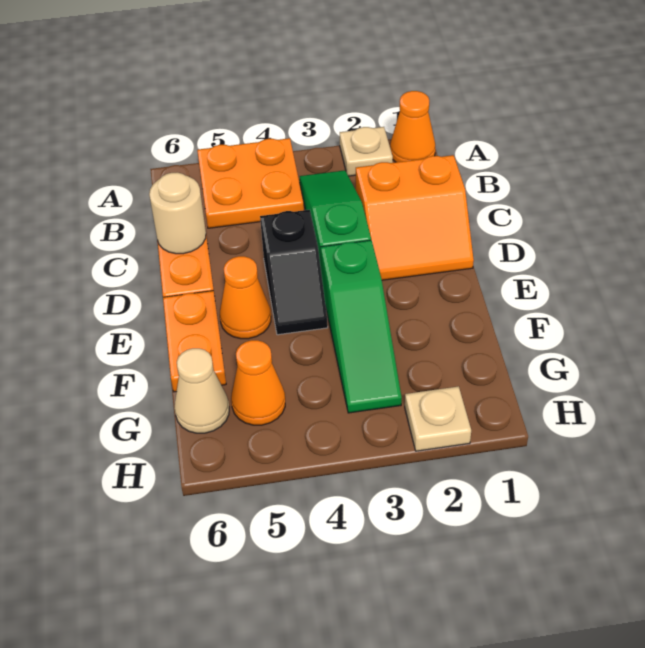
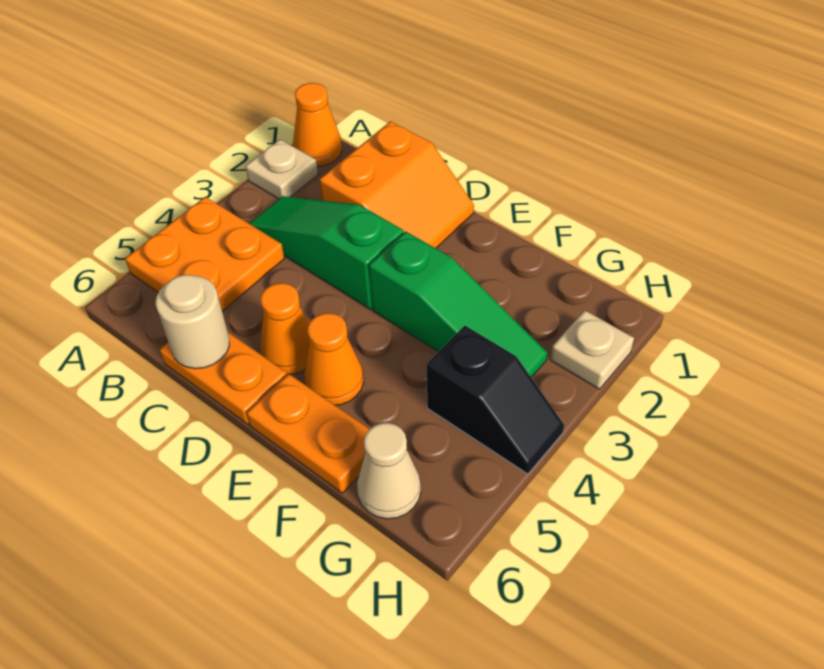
black 1x2 slope [260,210,328,335] -> black 1x2 slope moved to [427,326,564,474]
orange 1x1 cone [231,340,285,425] -> orange 1x1 cone moved to [260,283,310,374]

